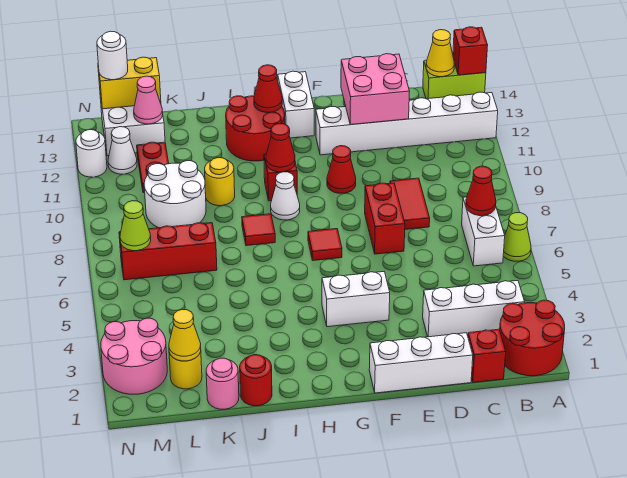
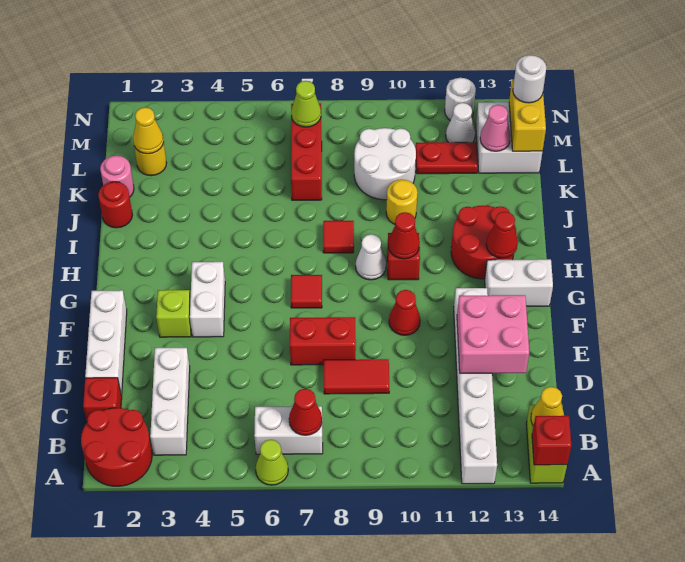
none -> lime 1x1 brick [156,290,191,337]
pink 2x2 round brick [101,318,167,394] -> none

